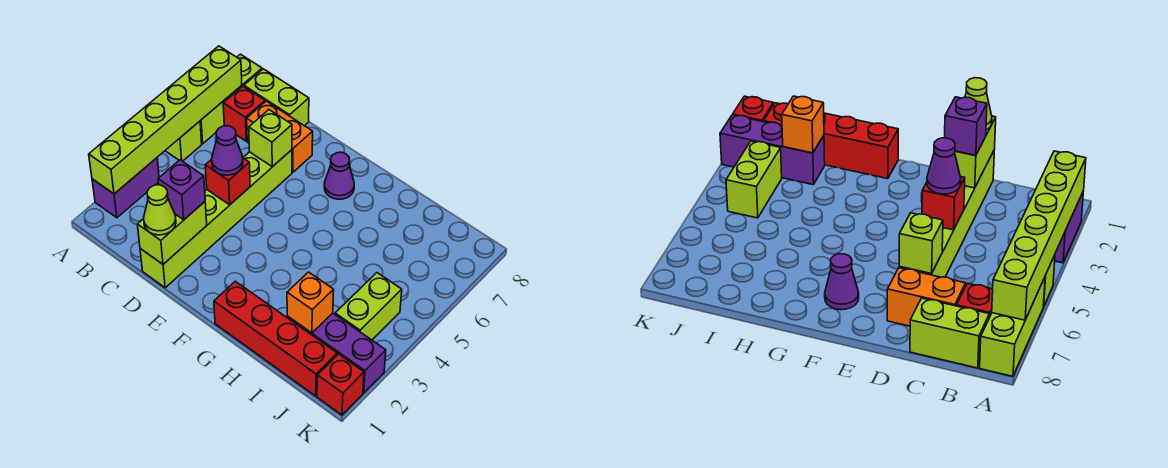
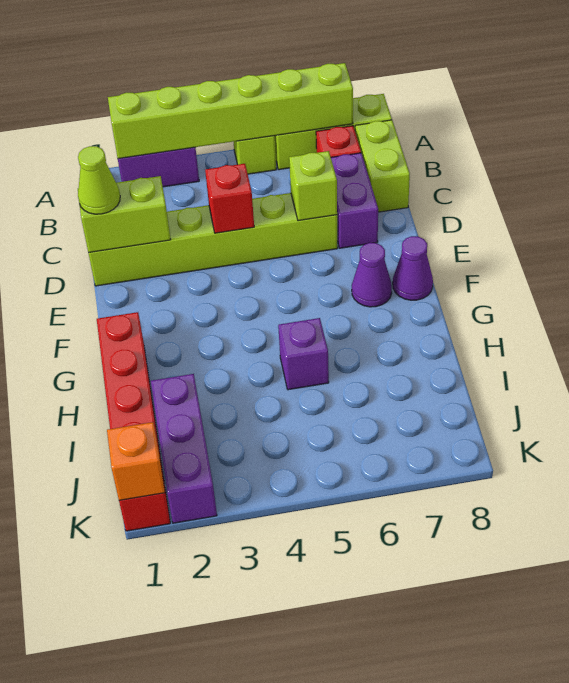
orange 1x2 brick [247,101,313,172] -> purple 1x2 brick [331,153,378,248]
purple 1x1 brick [158,160,205,220] -> purple 1x1 brick moved to [278,318,329,390]
purple 1x1 cone [212,126,243,175] -> purple 1x1 cone moved to [393,236,433,300]
orange 1x1 brick [287,272,334,333] -> orange 1x1 brick moved to [107,422,165,500]
lime 1x2 brick [335,273,402,340] -> none

